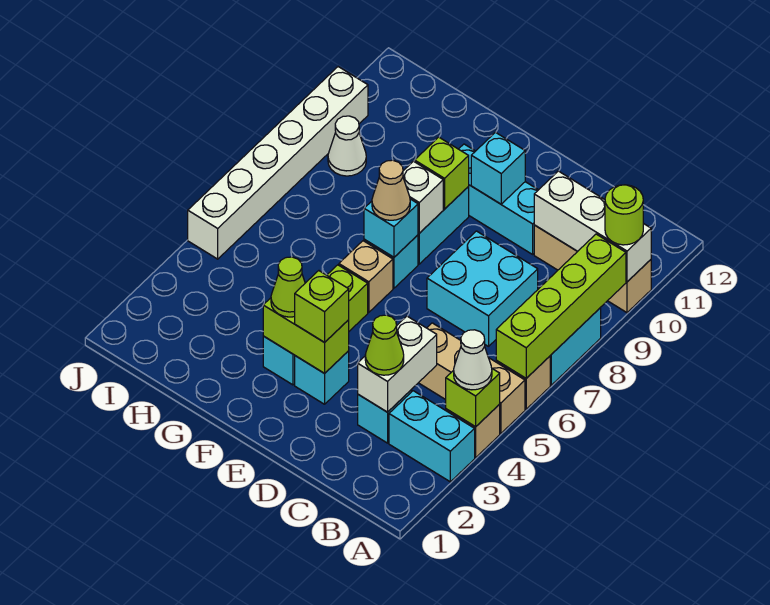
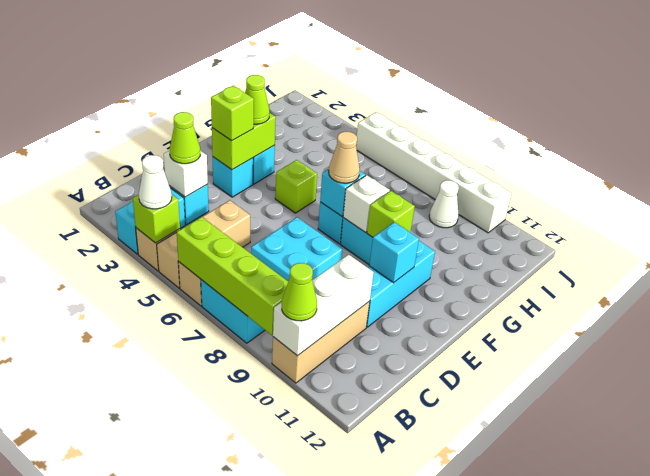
lime 1x1 round brick [605,185,643,245] -> lime 1x1 cone [282,263,317,321]
white 1x2 brick [358,316,437,412] -> white 1x1 brick [164,150,208,197]
tan 1x1 brick [339,241,393,312] -> none

